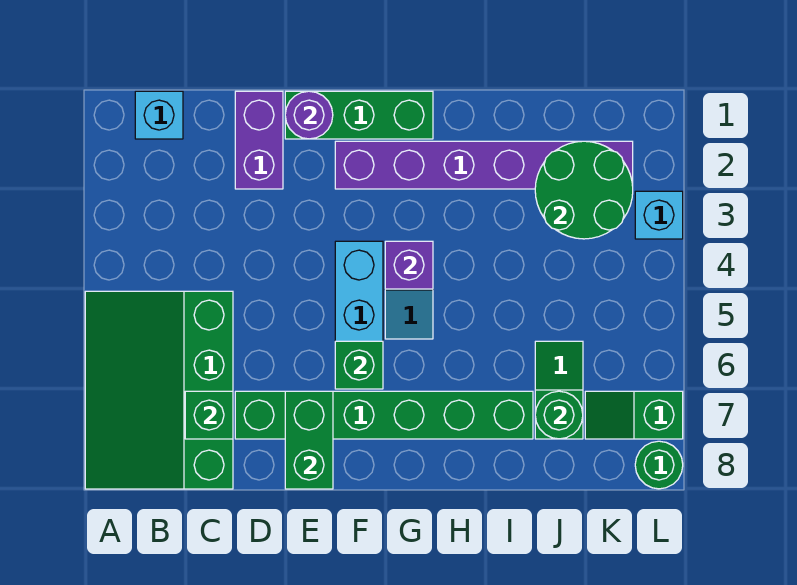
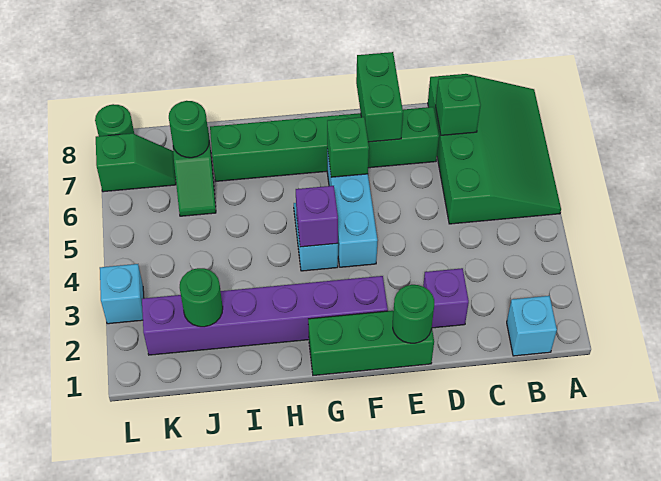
purple 1x2 brick [235,91,283,189] -> purple 1x1 brick [423,268,469,328]
purple 1x1 round brick [285,91,333,139] -> green 1x1 round brick [393,285,434,343]
green 2x2 round brick [535,141,633,239] -> green 1x1 round brick [180,268,223,327]

